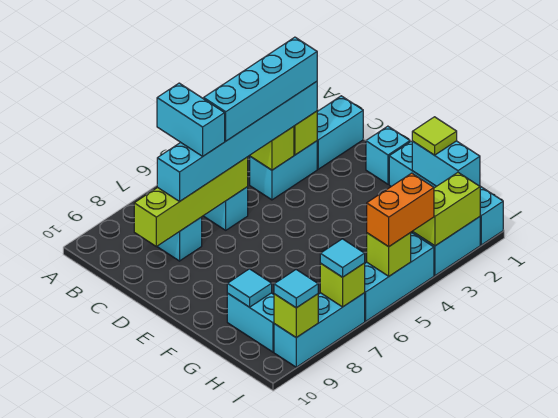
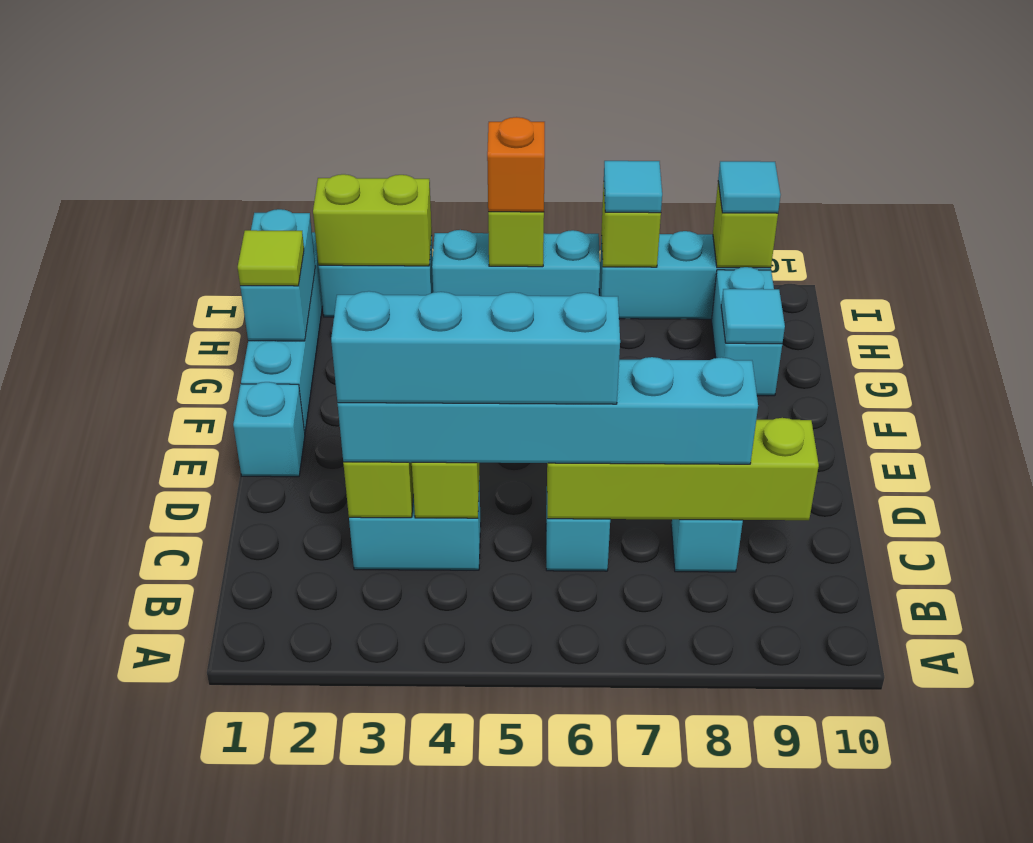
cyan 1x2 brick [157,83,225,157] -> none
cyan 1x2 brick [317,96,363,169] -> none
orange 1x2 brick [367,173,434,247] -> orange 1x1 brick [487,117,545,212]

